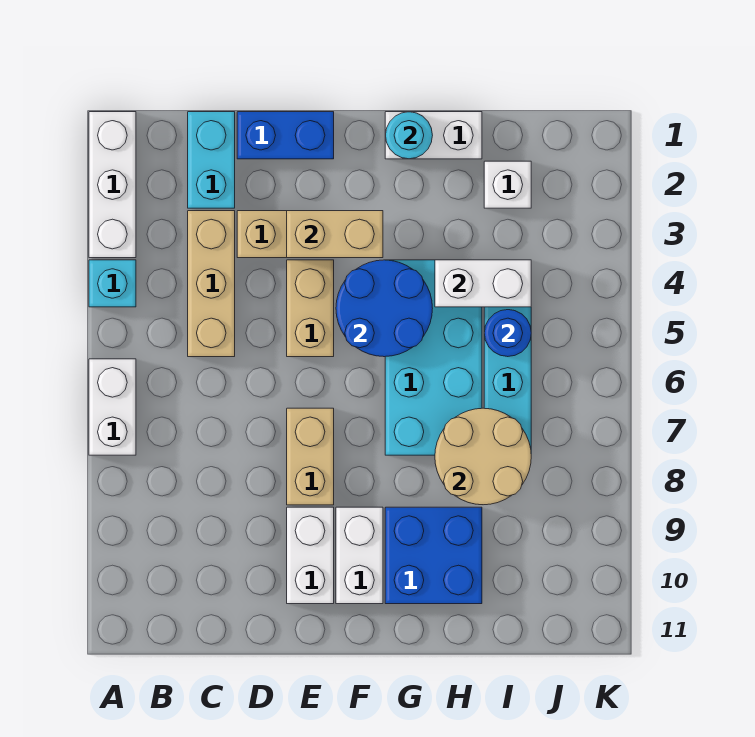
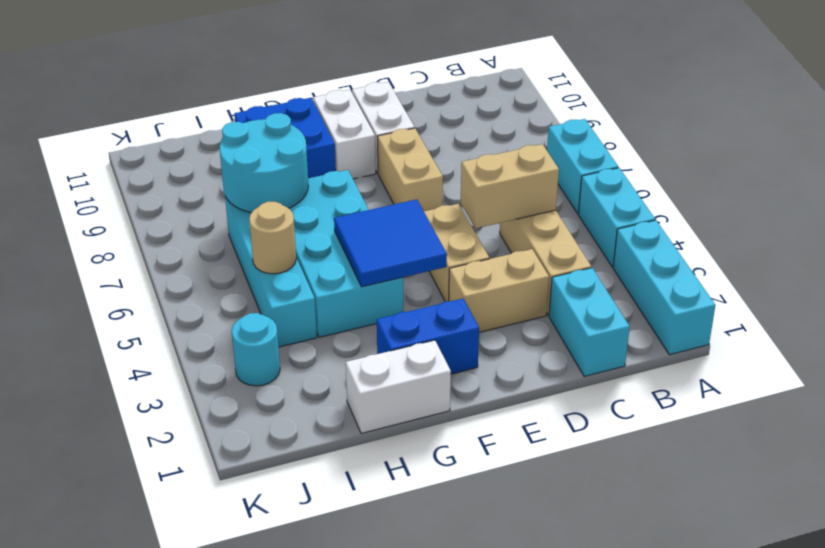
white 1x3 brick [89,112,136,258] -> cyan 1x3 brick [613,220,715,355]
cyan 1x1 brick [89,260,136,307] -> cyan 1x2 brick [578,168,655,267]
white 1x2 brick [89,359,136,455] -> cyan 1x2 brick [547,119,618,214]
blue 1x2 brick [237,112,334,159] -> blue 1x2 brick moved to [377,299,479,374]
tan 1x2 brick [287,211,383,258] -> tan 1x2 brick moved to [461,144,559,228]
blue 2x2 round brick [336,260,433,357] -> blue 2x2 tile [334,199,447,287]
cyan 1x1 round brick [386,112,433,159] -> cyan 1x1 round brick moved to [232,313,280,386]
white 1x2 brick [435,260,531,307] -> none
tan 2x2 round brick [435,408,531,505] -> cyan 2x2 round brick [220,113,308,213]
white 1x1 brick [484,161,531,208] -> none
blue 1x1 round brick [484,310,531,357] -> tan 1x1 round brick [249,202,296,274]

